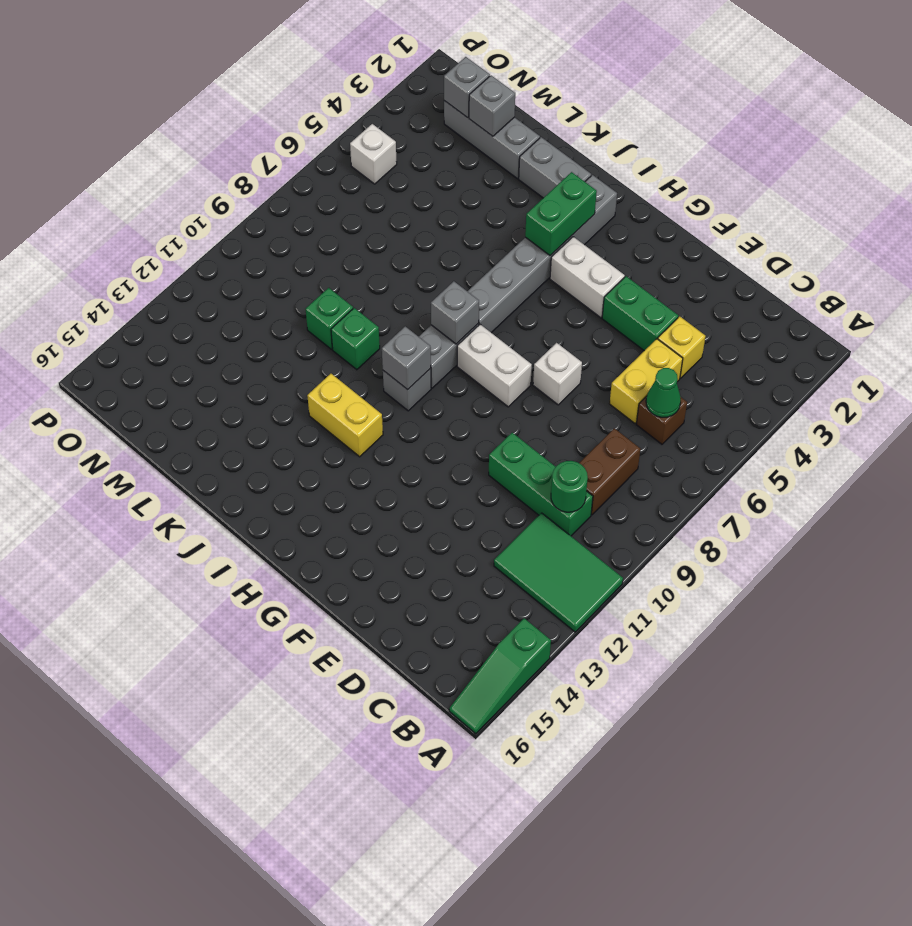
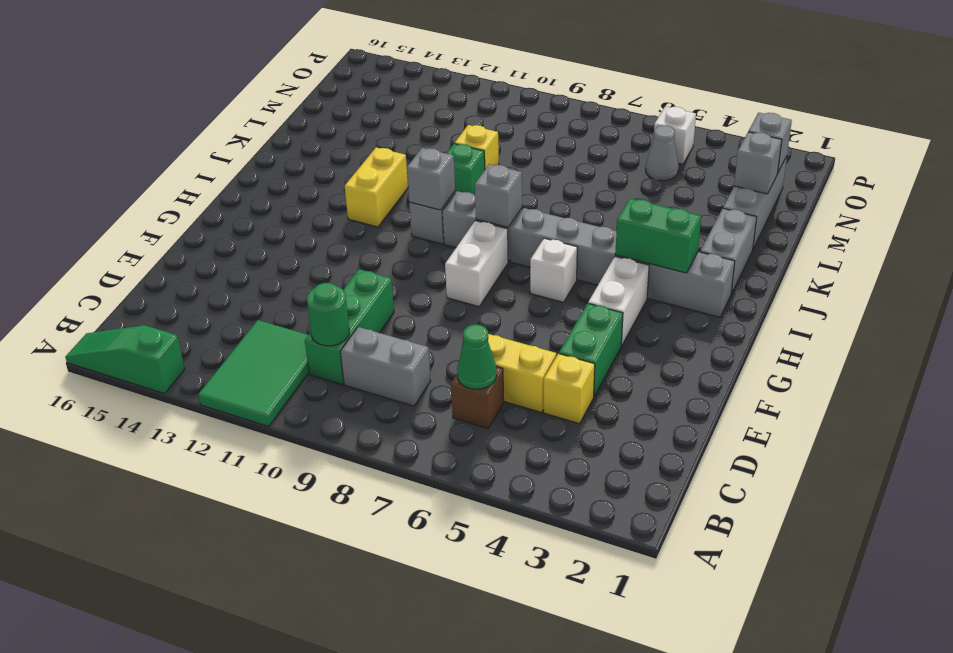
brown 1x2 brick [579,428,640,515] -> grey 1x2 brick [340,327,430,406]
white 1x1 brick [533,343,582,405] -> white 1x1 brick moved to [530,238,577,302]
green 1x1 brick [306,288,353,349] -> yellow 1x1 brick [455,125,499,169]
none -> grey 1x1 cone [646,125,679,181]

